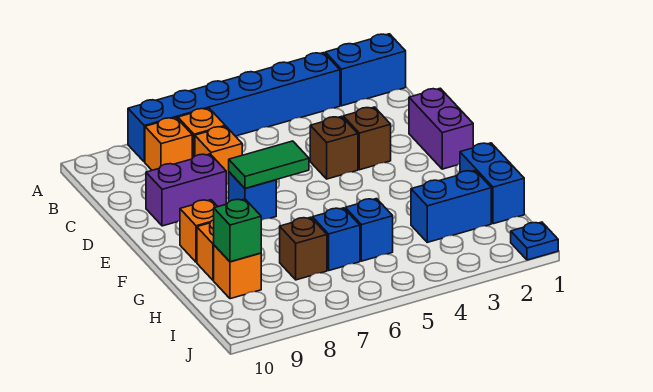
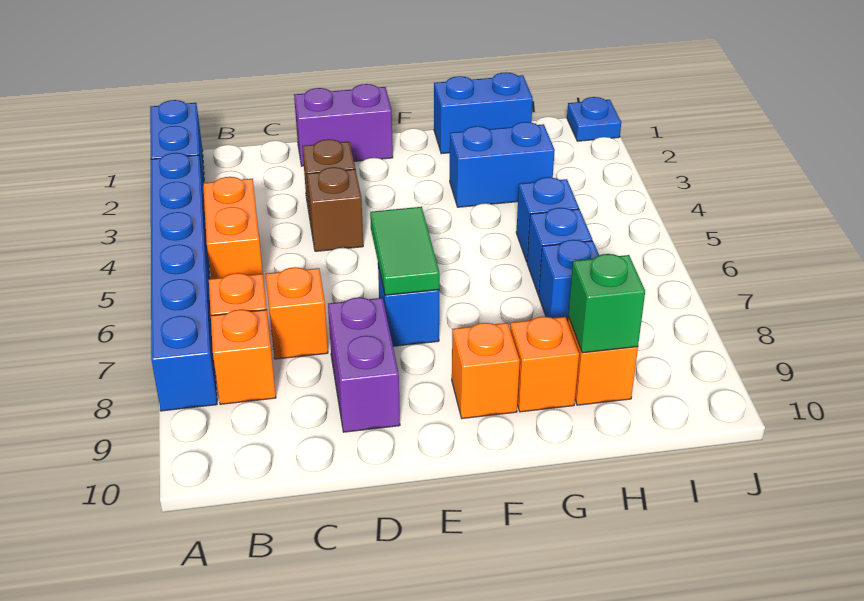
none -> orange 1x2 brick [203,177,263,279]
blue 1x2 brick [411,171,491,242] -> blue 1x2 brick turned to [450,122,555,207]
brown 1x1 brick [280,217,327,280] -> blue 1x1 brick [539,240,599,322]

